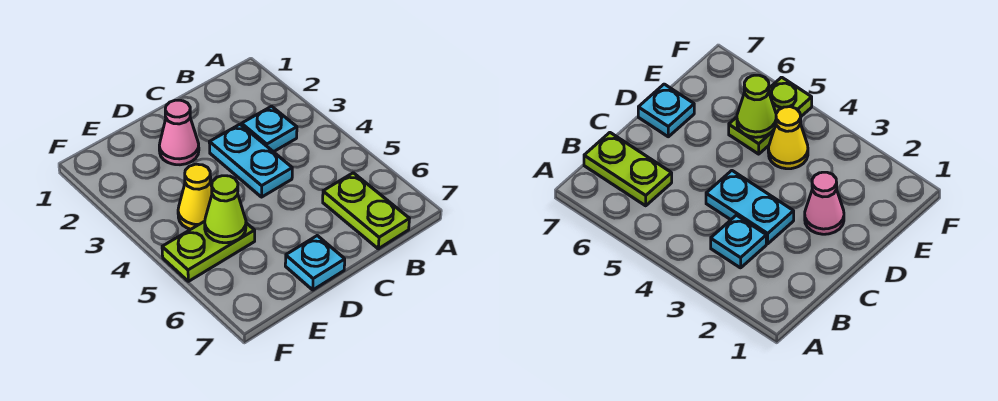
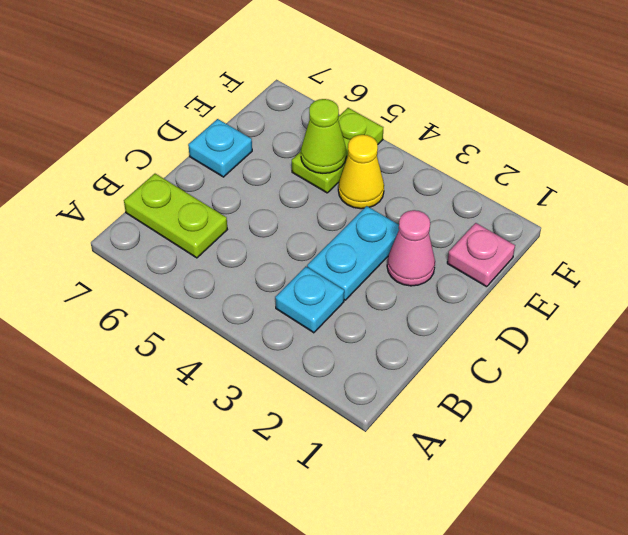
cyan 1x2 plate [209,124,292,197] -> cyan 1x2 plate turned to [307,206,399,300]
none -> pink 1x1 plate [447,223,515,287]

